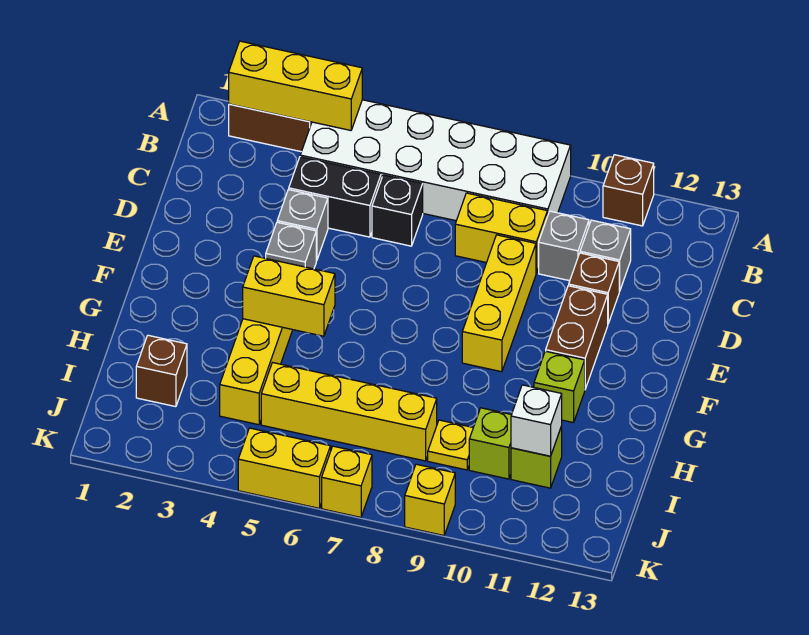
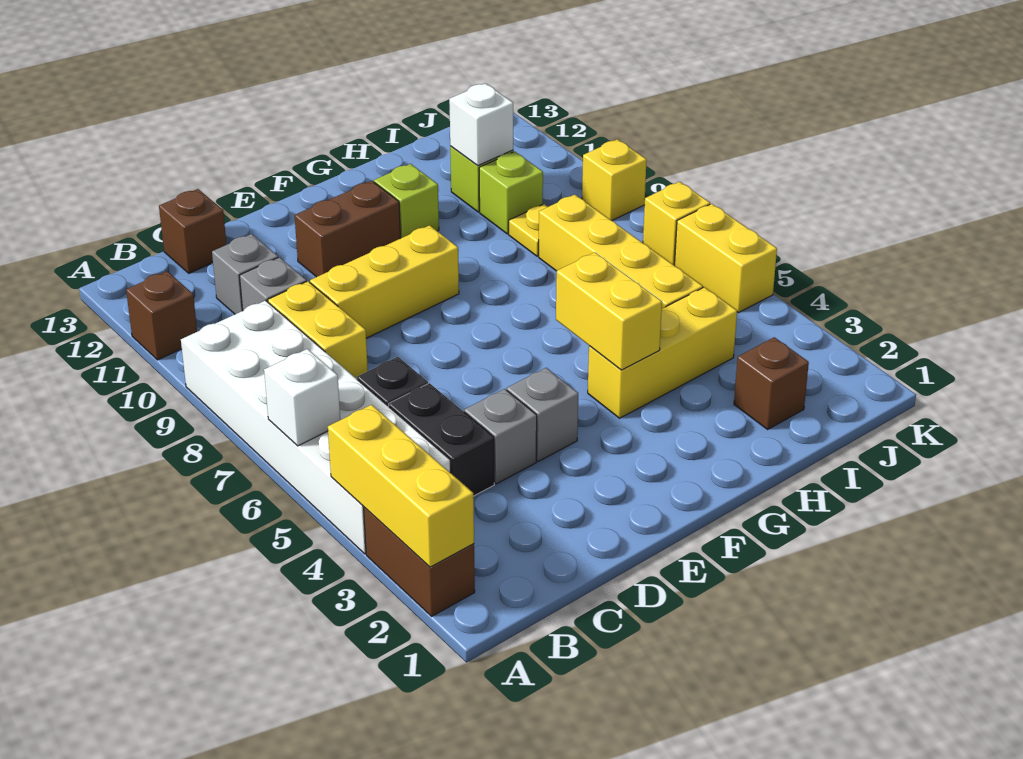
none -> white 1x1 brick [264,349,340,446]
brown 1x1 brick [569,253,619,323] -> brown 1x1 brick moved to [159,189,226,273]

